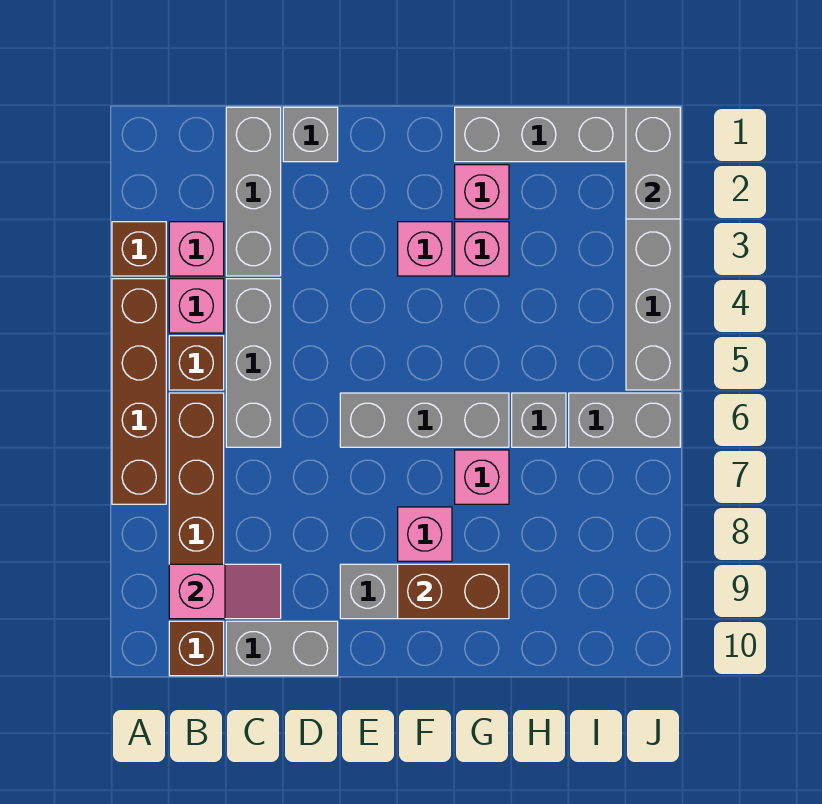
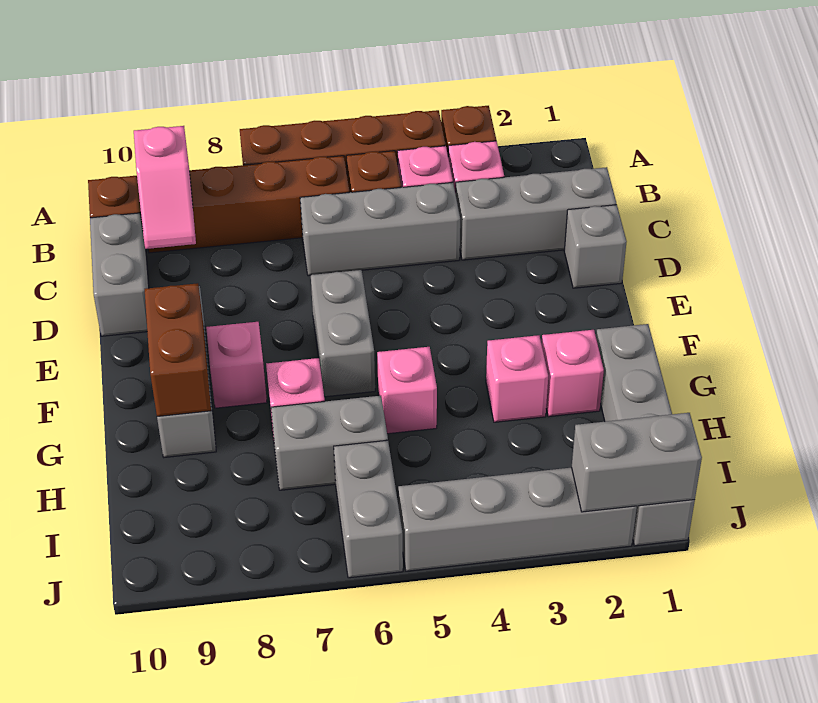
grey 1x3 brick [340,393,509,447] -> grey 1x2 brick [311,270,375,397]
pink 1x1 brick [398,222,452,276] -> pink 1x1 brick moved to [377,347,437,434]
grey 1x1 brick [512,393,566,447] -> grey 1x2 brick [271,396,388,490]

